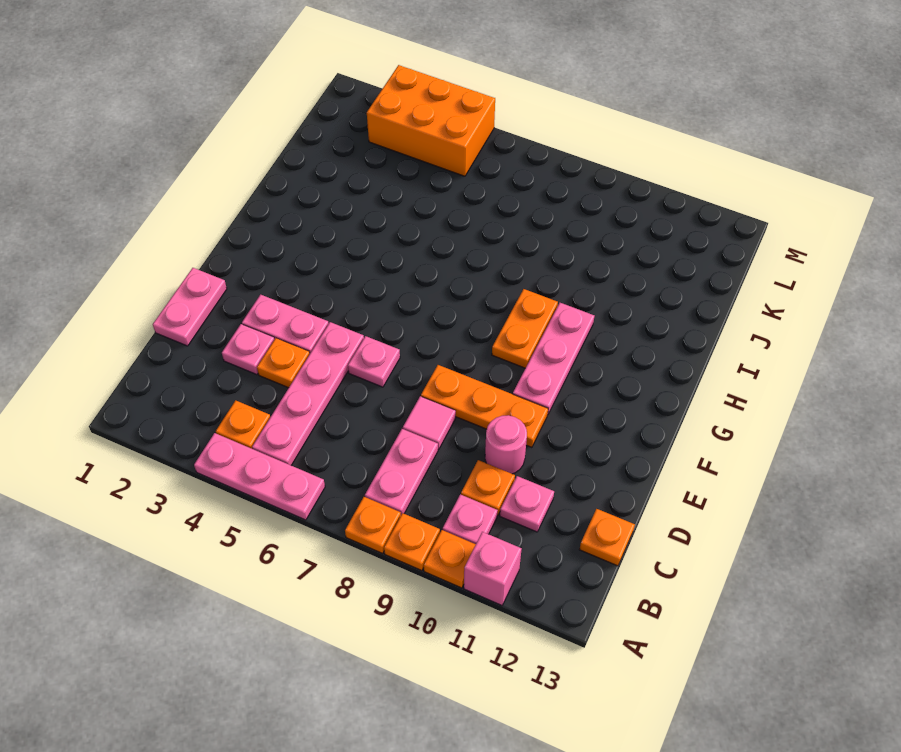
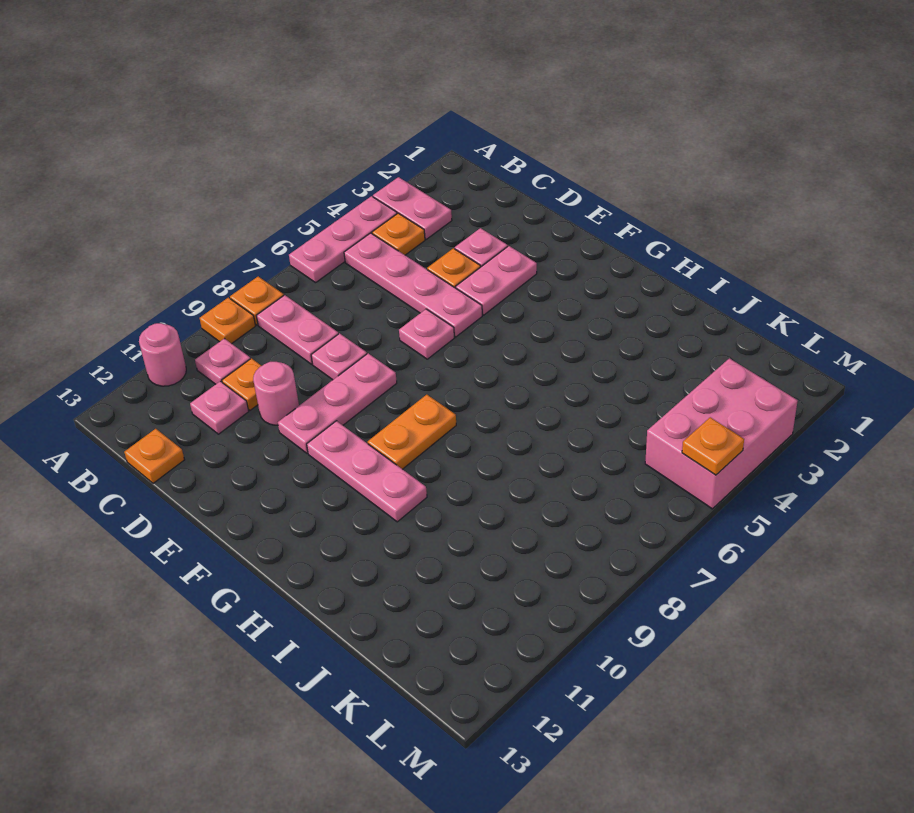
orange 1x1 plate [424,530,476,588] -> orange 1x1 plate moved to [682,417,744,475]
pink 1x1 brick [464,532,522,605] -> pink 1x1 round brick [139,323,186,386]
pink 1x2 plate [153,268,227,346] -> pink 1x2 plate moved to [373,177,452,239]
pink 1x1 tile [403,396,456,449] -> pink 1x1 plate [311,333,367,380]
orange 1x3 plate [421,365,548,447] -> pink 1x3 plate [278,353,397,453]
orange 1x2 plate [492,289,558,368] -> orange 1x2 plate turned to [368,395,456,469]
orange 2x3 brick [367,65,495,176] -> pink 2x3 brick [645,358,798,509]

